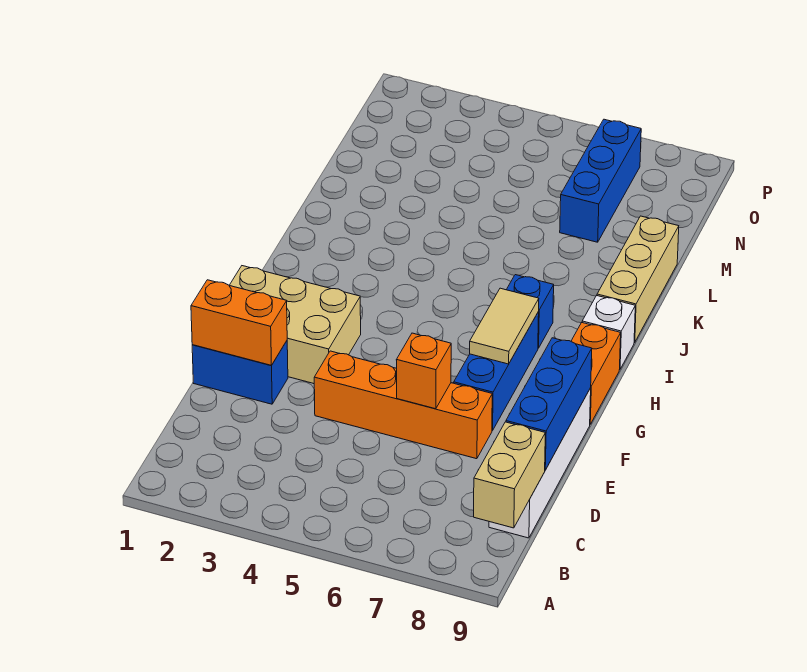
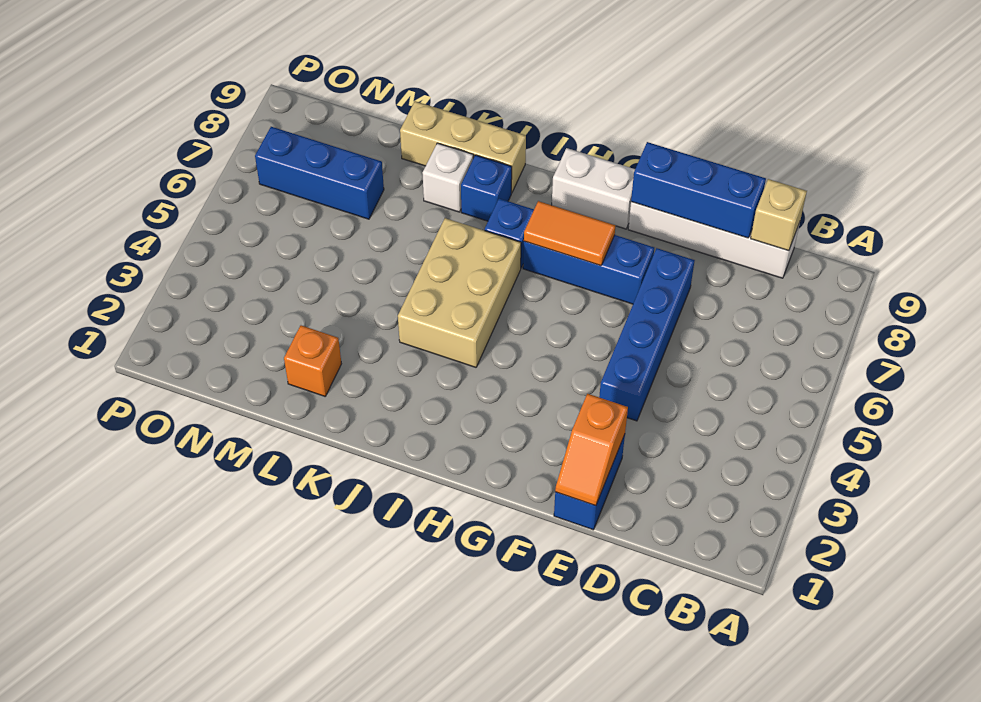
tan 1x2 brick [474,422,545,528] -> tan 1x1 brick [751,179,807,251]
orange 1x2 brick [191,280,287,365] -> orange 1x2 slope [555,394,628,506]
orange 1x4 brick [314,351,492,459] -> blue 1x4 brick [599,248,695,421]
orange 1x1 brick [397,333,451,409] -> orange 1x1 brick moved to [284,325,341,396]
tan 2x3 brick [229,266,361,384] -> tan 2x3 brick moved to [398,218,521,367]
tan 1x2 tile [470,288,539,364] -> orange 1x2 tile [524,201,615,266]
orange 1x2 brick [571,322,621,424] -> white 1x2 brick [552,148,635,229]
white 1x1 brick [582,296,635,369] -> white 1x1 brick moved to [422,143,473,212]
none -> blue 1x1 brick [461,155,512,221]

